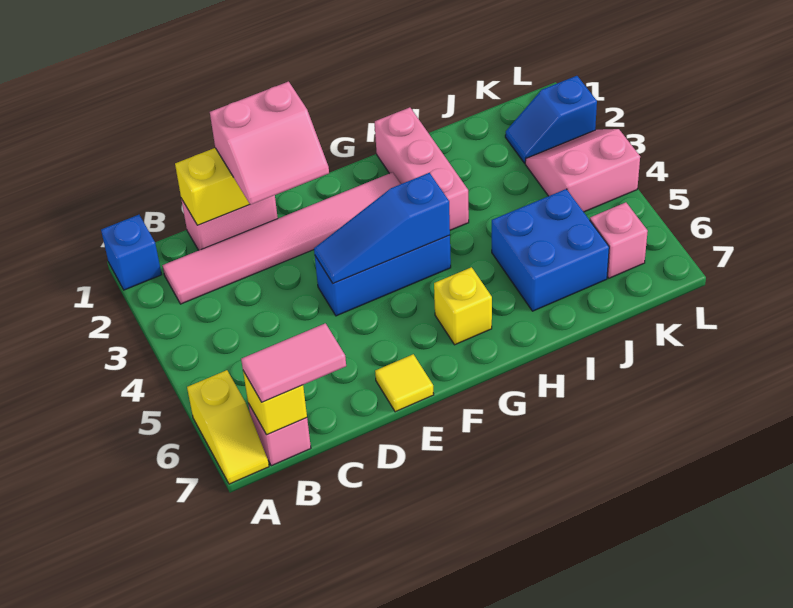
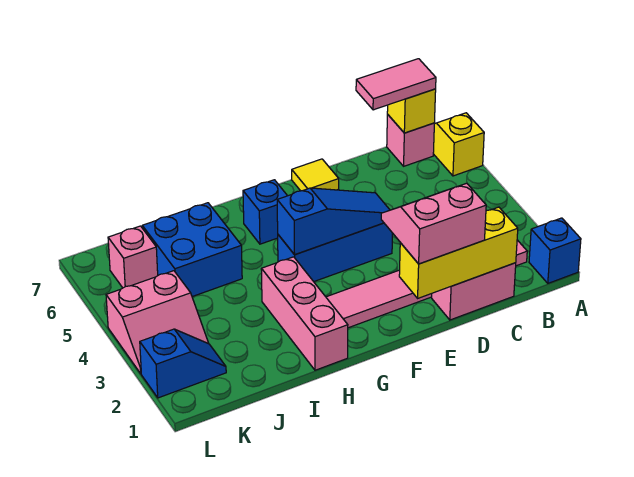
yellow 1x1 brick [434,267,492,345] -> blue 1x1 brick [243,180,287,244]

